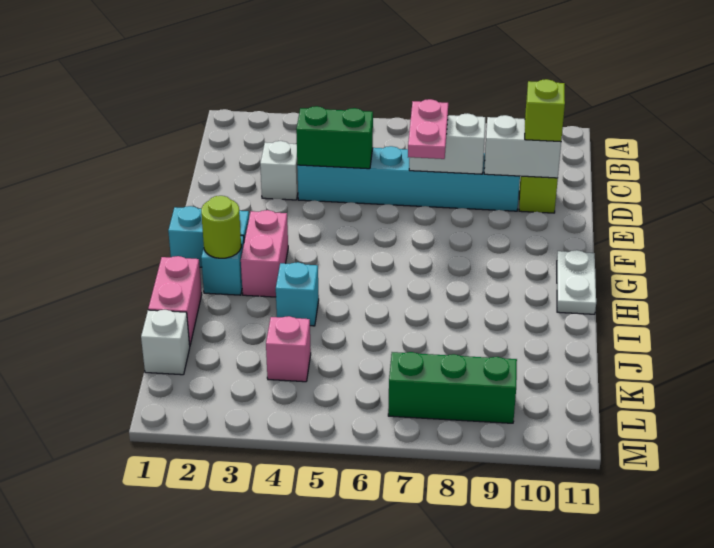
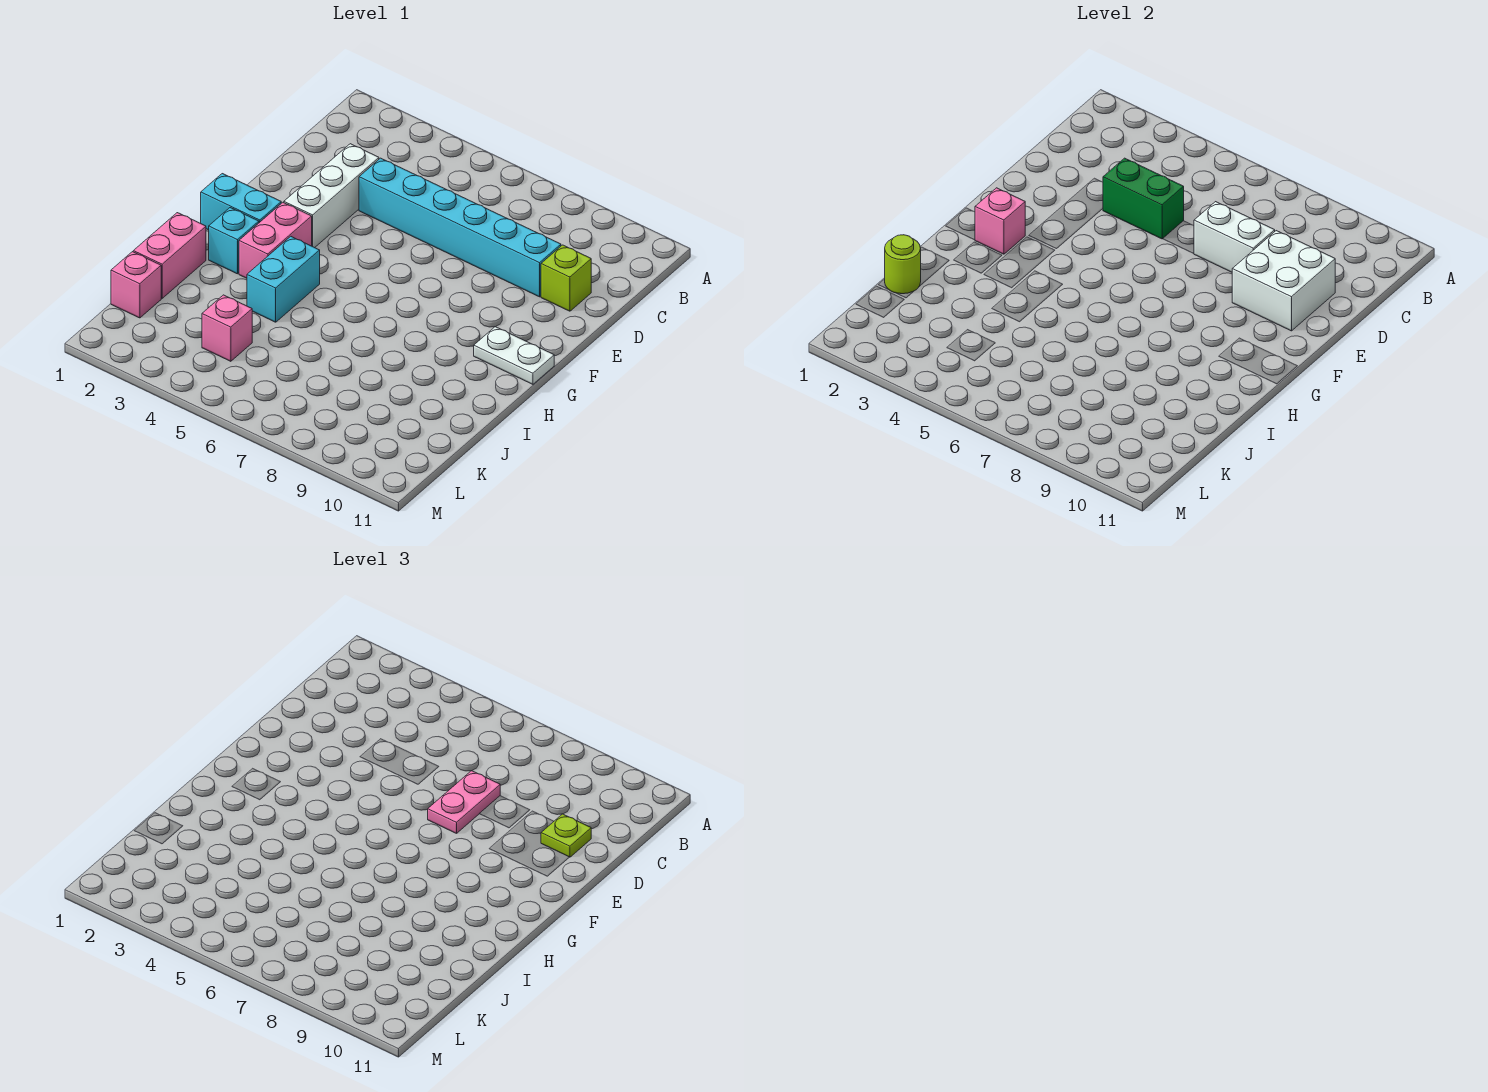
white 1x1 brick [260,141,298,200] -> white 1x3 brick [284,144,379,248]
white 1x2 brick [484,115,561,178] -> white 2x2 brick [1232,231,1335,331]
lime 1x1 brick [525,79,565,142] -> lime 1x1 plate [541,814,591,857]
none -> pink 1x1 brick [975,188,1025,254]
white 1x2 plate [557,250,596,314] -> white 1x2 plate turned to [474,327,554,384]
lime 1x1 round brick [201,196,241,258] -> lime 1x1 round brick moved to [885,235,921,294]
cyan 1x1 brick [276,262,319,326] -> cyan 1x2 brick [247,236,320,322]
white 1x1 brick [141,310,190,375] -> pink 1x1 brick [111,252,161,318]
green 1x3 brick [388,352,517,423] -> none

